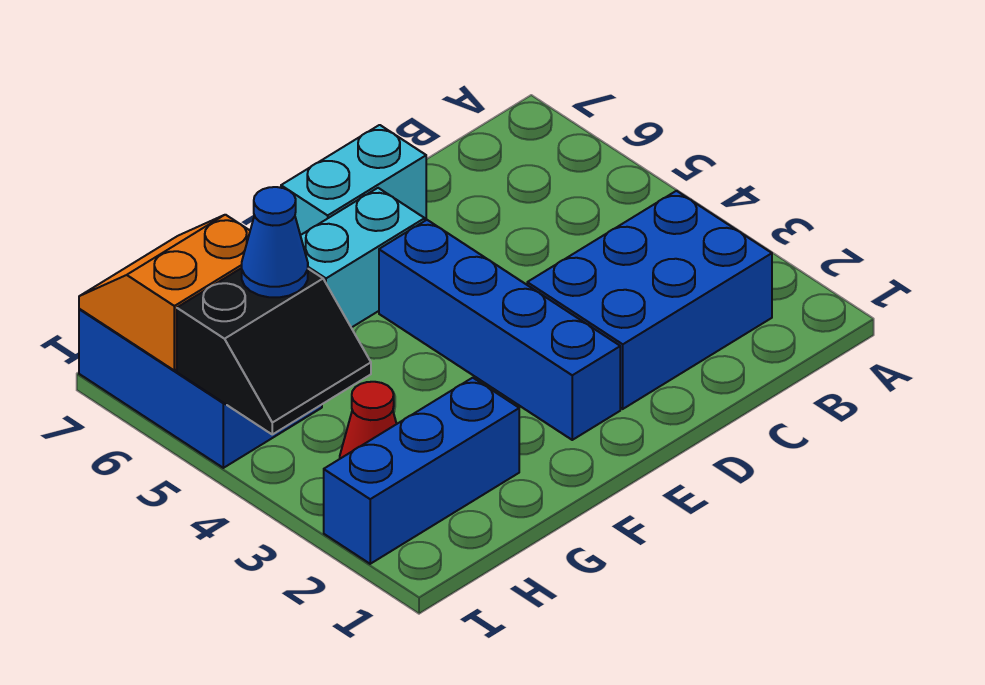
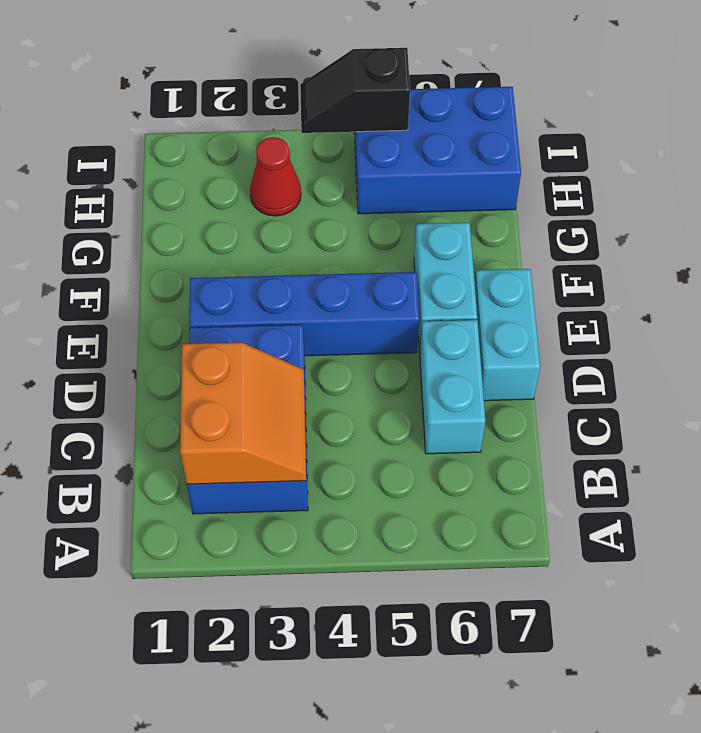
none -> cyan 1x2 brick [420,320,485,454]
blue 1x3 brick [324,378,519,564] -> none
black 2x2 slope [177,268,371,434] -> black 1x2 slope [300,48,410,133]
blue 1x1 cone [242,187,308,297] -> none
orange 2x2 slope [79,215,250,371] -> orange 2x2 slope moved to [180,342,306,484]

